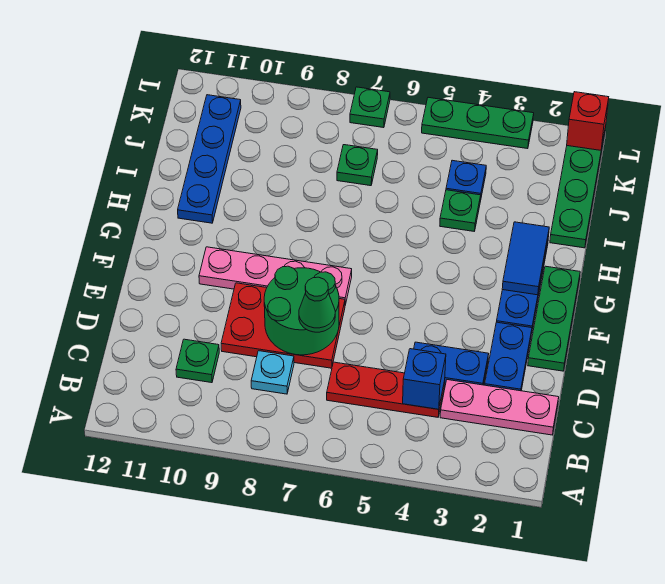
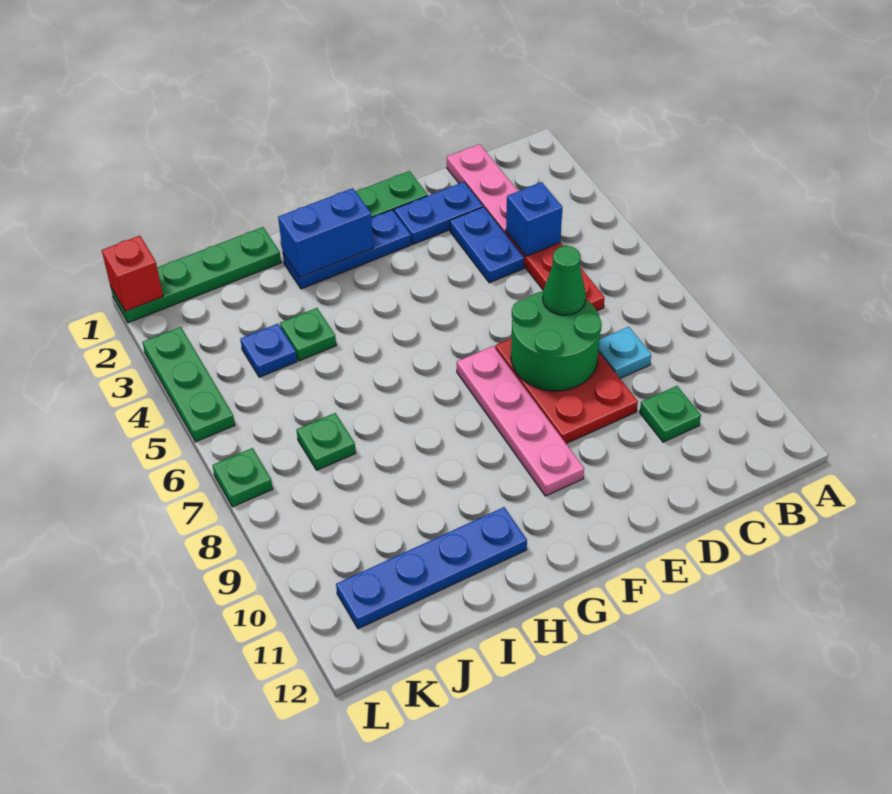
blue 1x2 tile [502,222,549,295] -> blue 1x2 brick [278,188,373,277]

